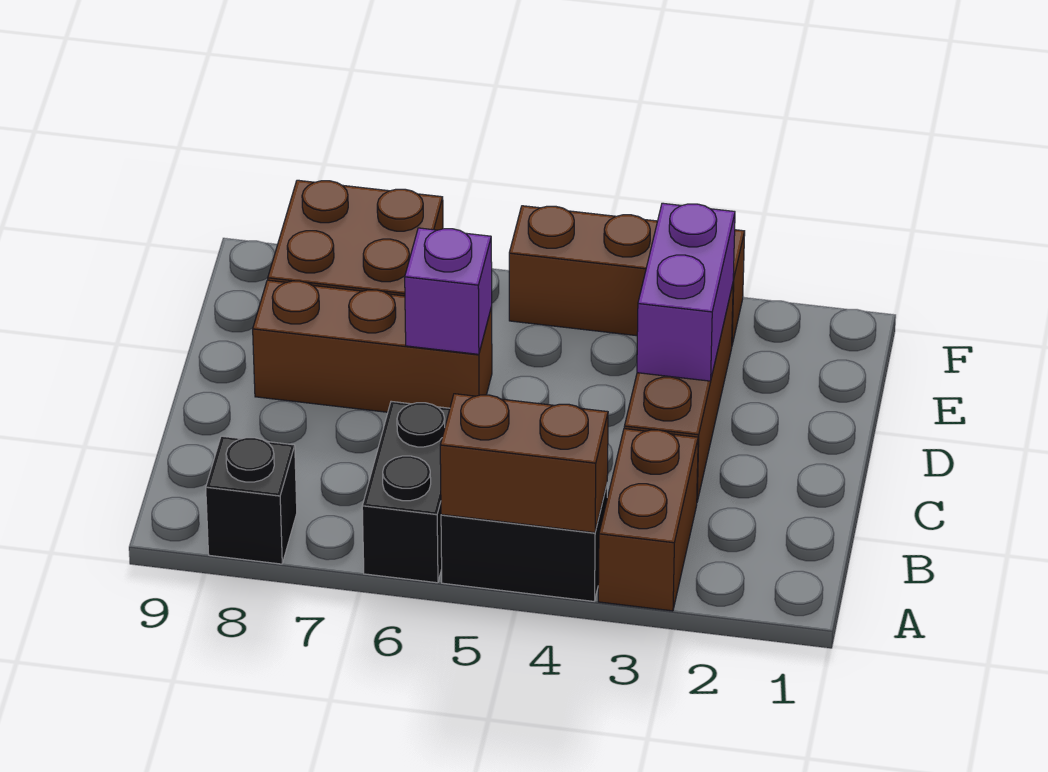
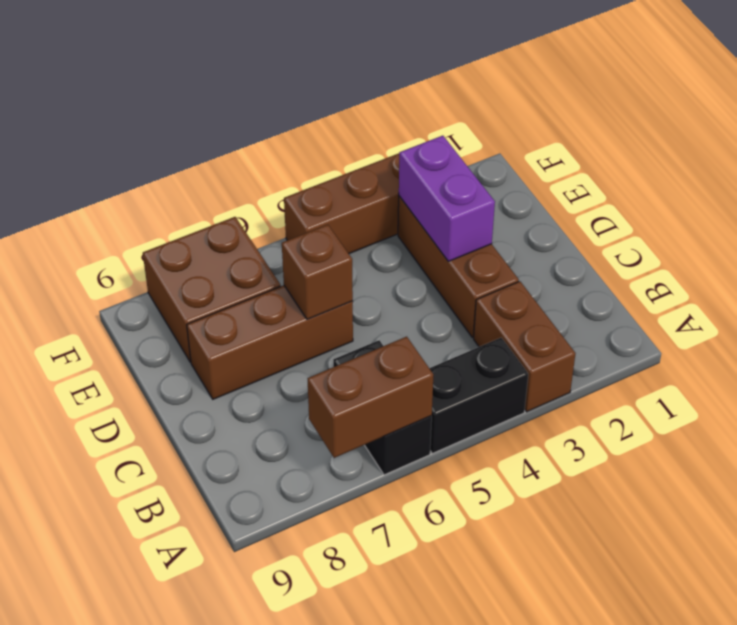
brown 1x2 brick [440,394,608,533] -> brown 1x2 brick moved to [308,337,433,458]
black 1x1 brick [206,436,297,564] -> none
purple 1x1 brick [405,228,492,354] -> brown 1x1 brick [282,225,353,319]

